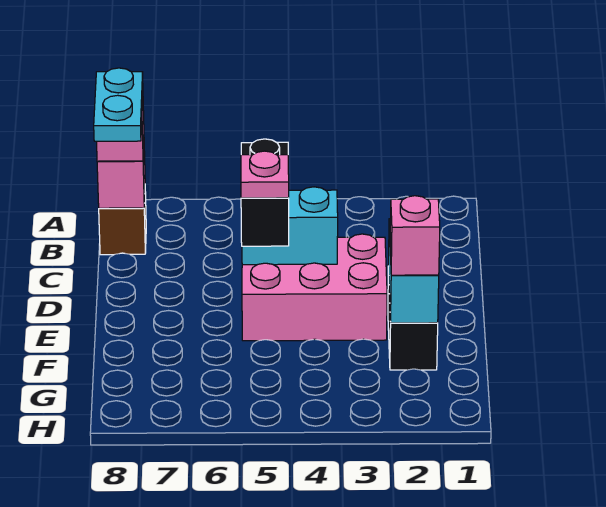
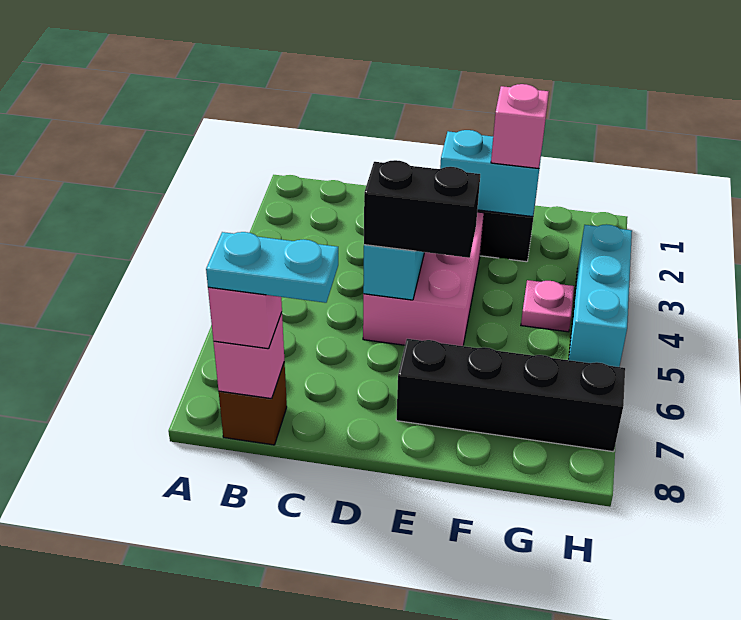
pink 1x1 plate [241,151,289,198] -> pink 1x1 plate moved to [521,280,574,332]
none -> black 1x4 brick [396,339,625,452]
none -> cyan 1x3 brick [569,224,632,367]

